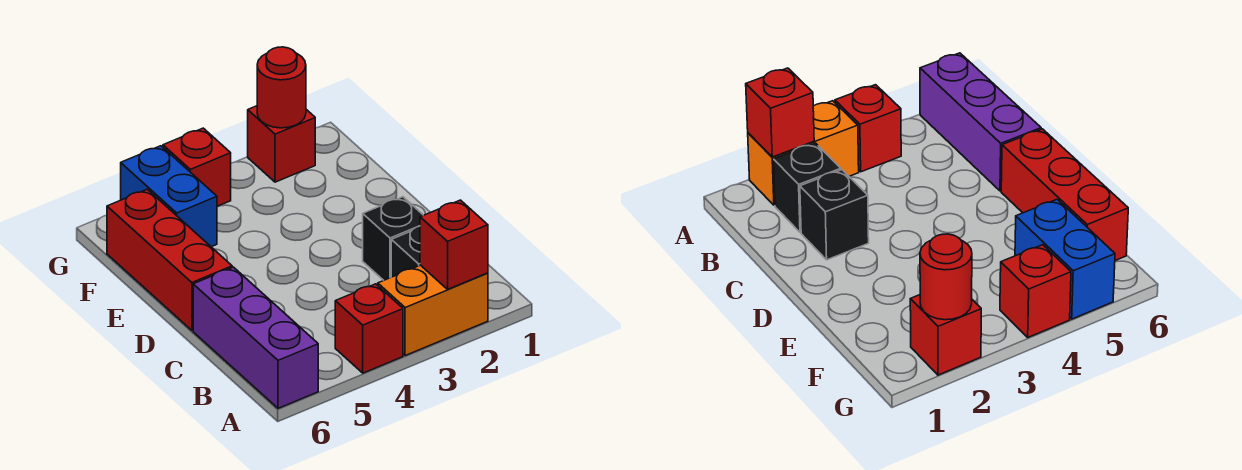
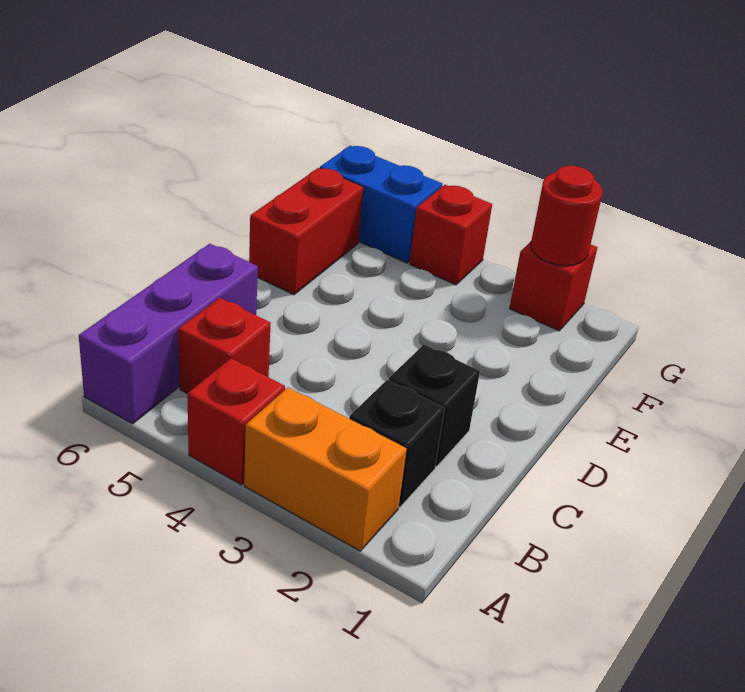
red 1x1 brick [420,200,488,289] -> red 1x1 brick moved to [178,298,271,393]
red 1x3 brick [107,189,232,330] -> red 1x2 brick [249,168,364,295]
blue 1x2 brick [121,146,217,247] -> blue 1x2 brick turned to [320,146,442,263]

